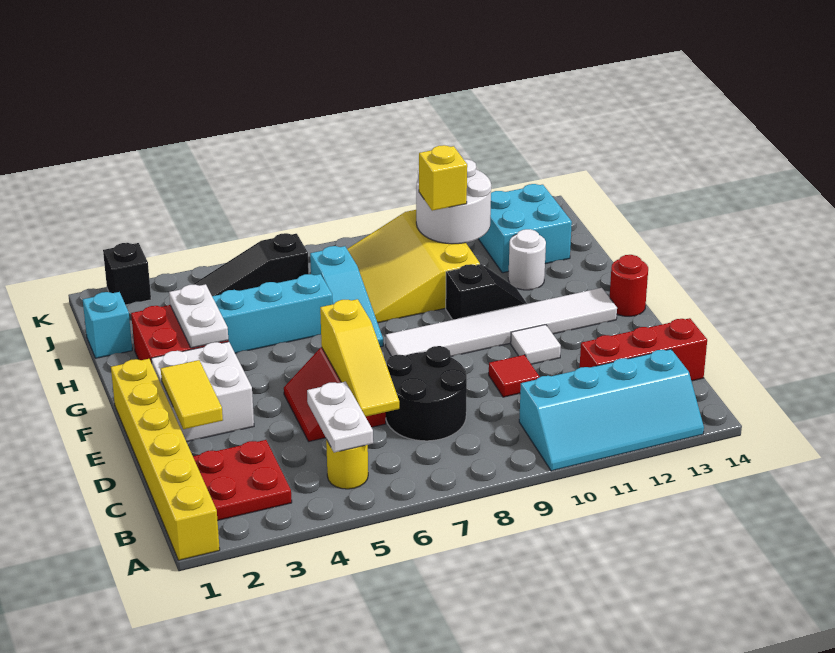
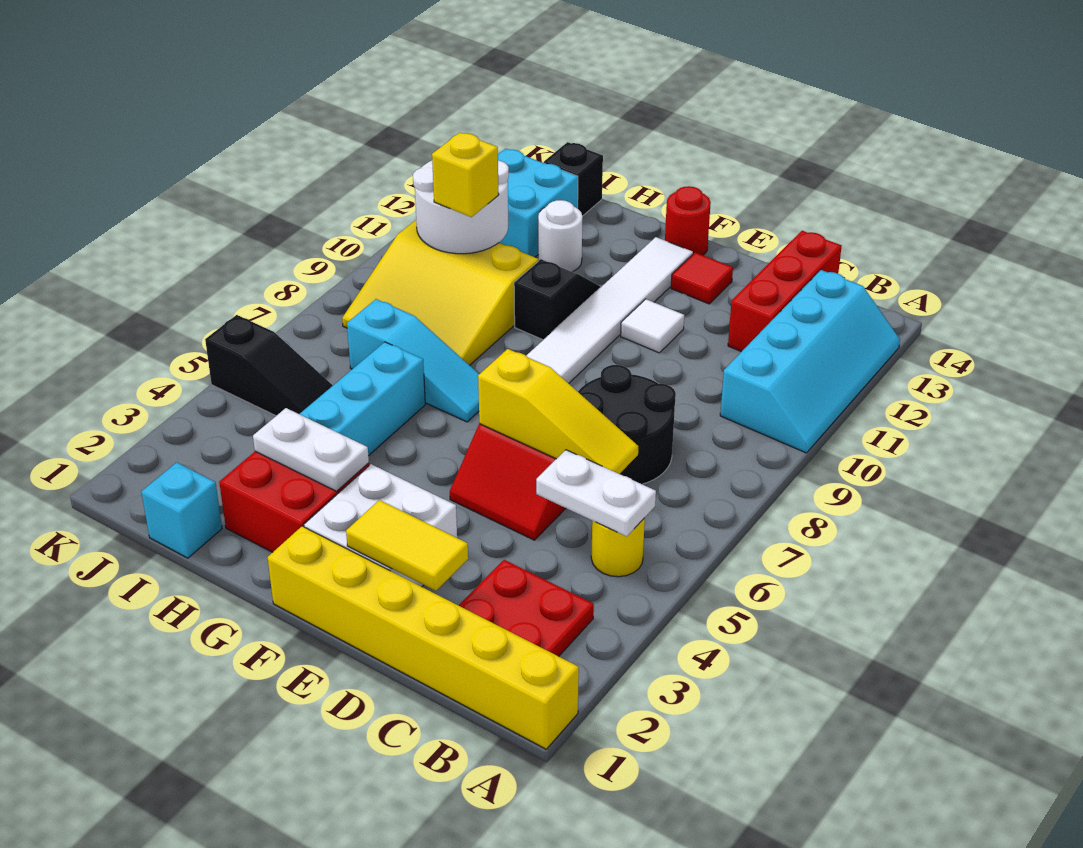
red 1x1 tile [489,355,539,397] -> red 1x1 tile moved to [671,252,733,304]
black 1x3 slope [193,233,309,296] -> black 1x3 slope turned to [205,315,333,416]
black 1x1 brick [103,243,151,305] -> black 1x1 brick moved to [544,142,603,216]

